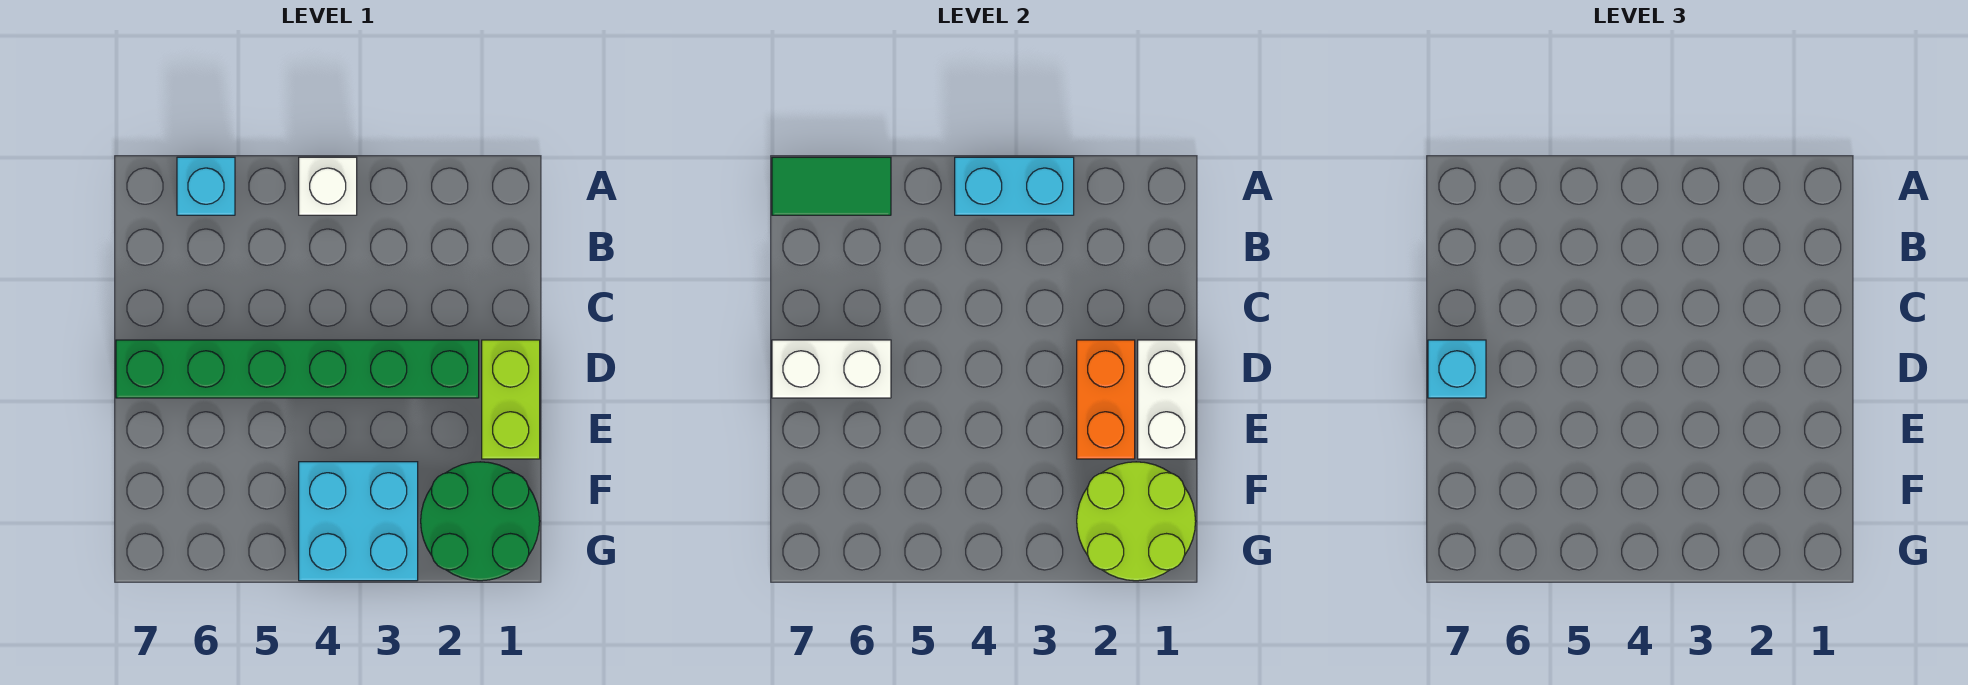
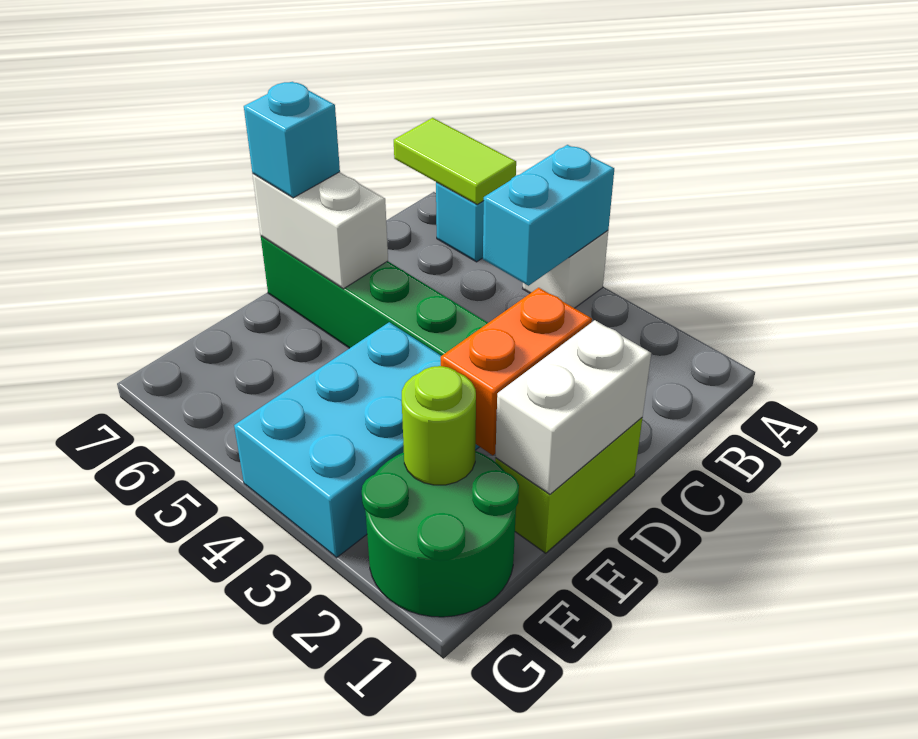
cyan 1x2 brick [955,157,1074,215] -> cyan 1x2 brick turned to [483,145,614,286]
green 1x2 tile [772,157,891,215] -> lime 1x2 tile [394,118,516,204]
lime 2x2 round brick [1077,462,1196,581] -> lime 1x1 round brick [402,366,476,485]
cyan 2x2 brick [299,462,418,581] -> cyan 2x3 brick [234,322,479,557]

